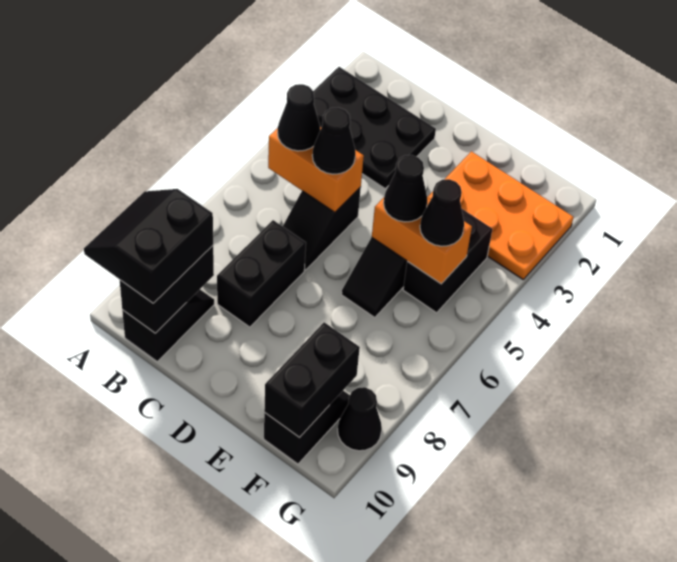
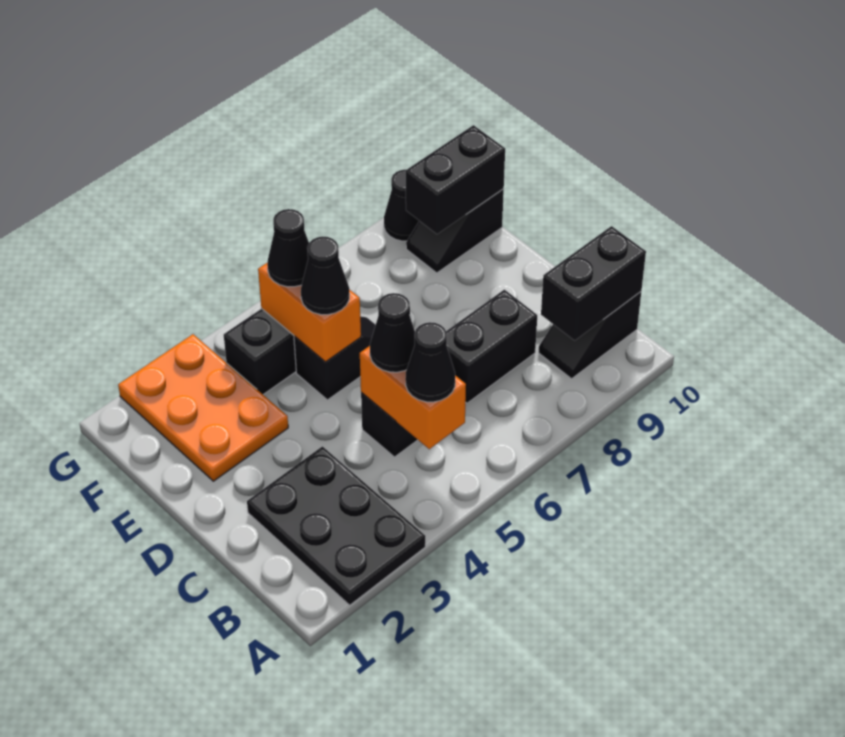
black 2x2 slope [84,189,213,303] -> none

